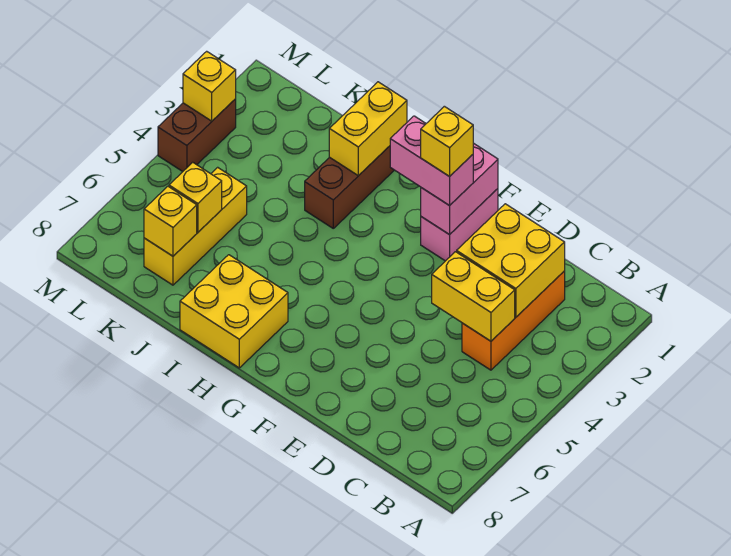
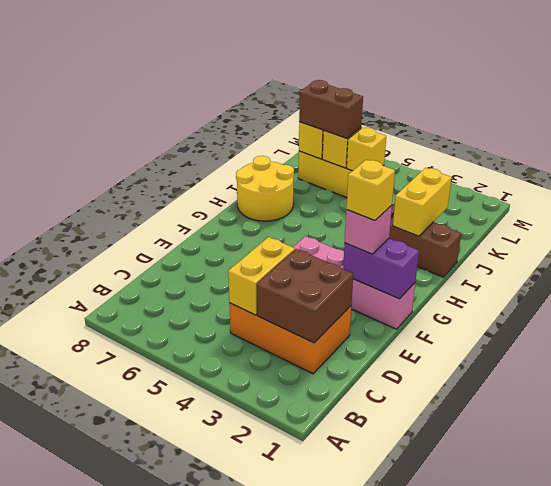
orange 1x3 brick [462,271,565,370] -> orange 2x3 brick [229,303,351,374]
yellow 2x2 brick [457,204,565,317] -> brown 2x2 brick [257,249,353,343]
pink 1x2 brick [421,189,498,261] -> pink 1x4 brick [293,236,415,329]
pink 1x2 brick [421,143,498,235] -> purple 1x2 brick [343,238,419,299]
pink 1x2 brick [390,116,473,206] -> pink 1x1 brick [345,205,392,254]
yellow 2x2 brick [180,255,288,368] -> yellow 2x2 round brick [236,156,294,221]
yellow 1x2 brick [329,82,407,176] -> yellow 1x2 brick turned to [393,168,452,236]
brown 1x2 brick [158,99,236,172] -> brown 1x2 brick moved to [299,80,363,138]
yellow 1x1 brick [183,51,236,121] -> yellow 1x1 brick moved to [346,128,386,171]

